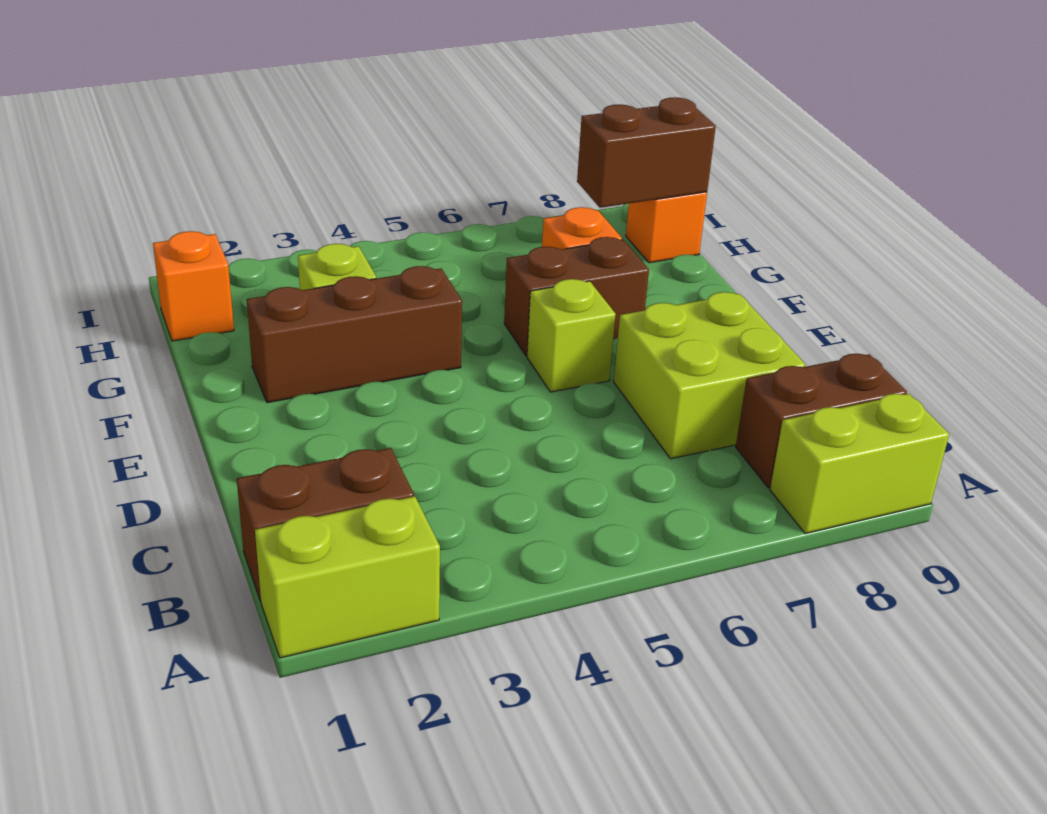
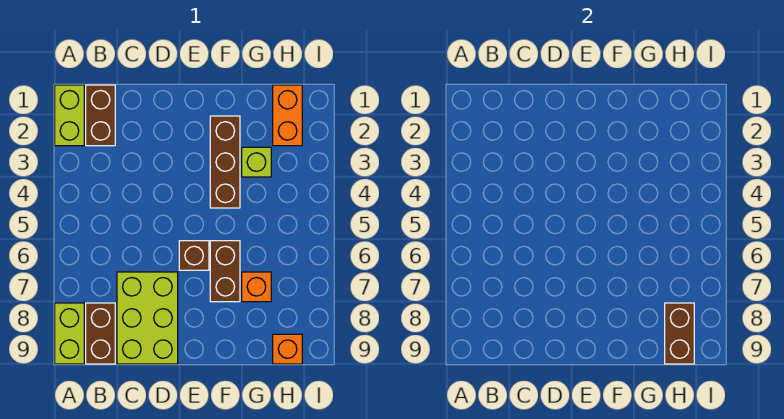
lime 2x2 brick [614,292,806,459] -> lime 2x3 brick [117,272,178,364]
lime 1x1 brick [527,279,616,392] -> brown 1x1 brick [179,241,209,270]
orange 1x1 brick [153,231,234,341] -> orange 1x2 brick [273,85,302,146]

